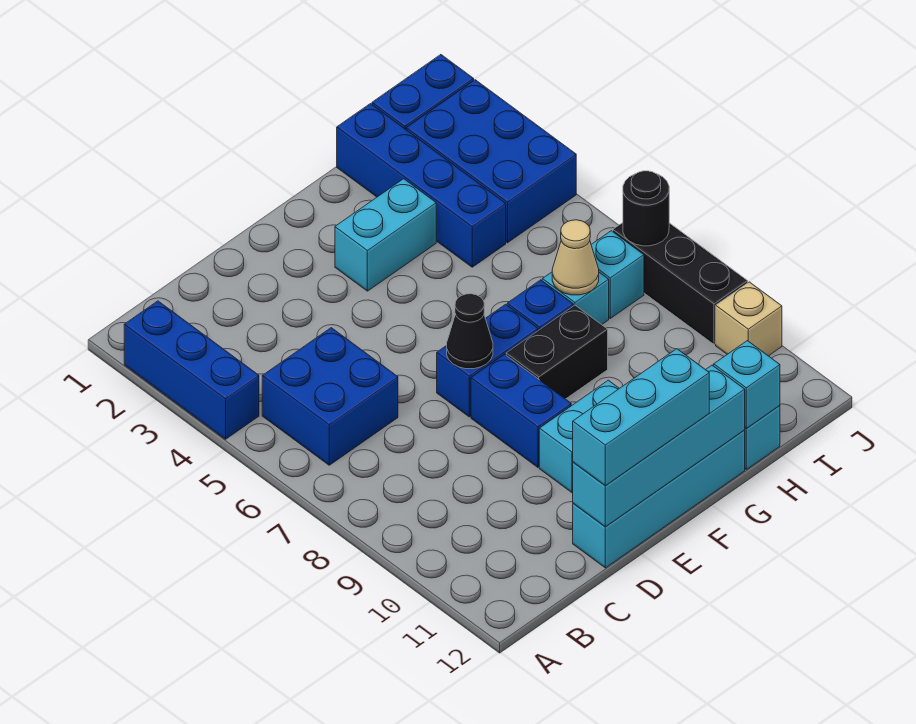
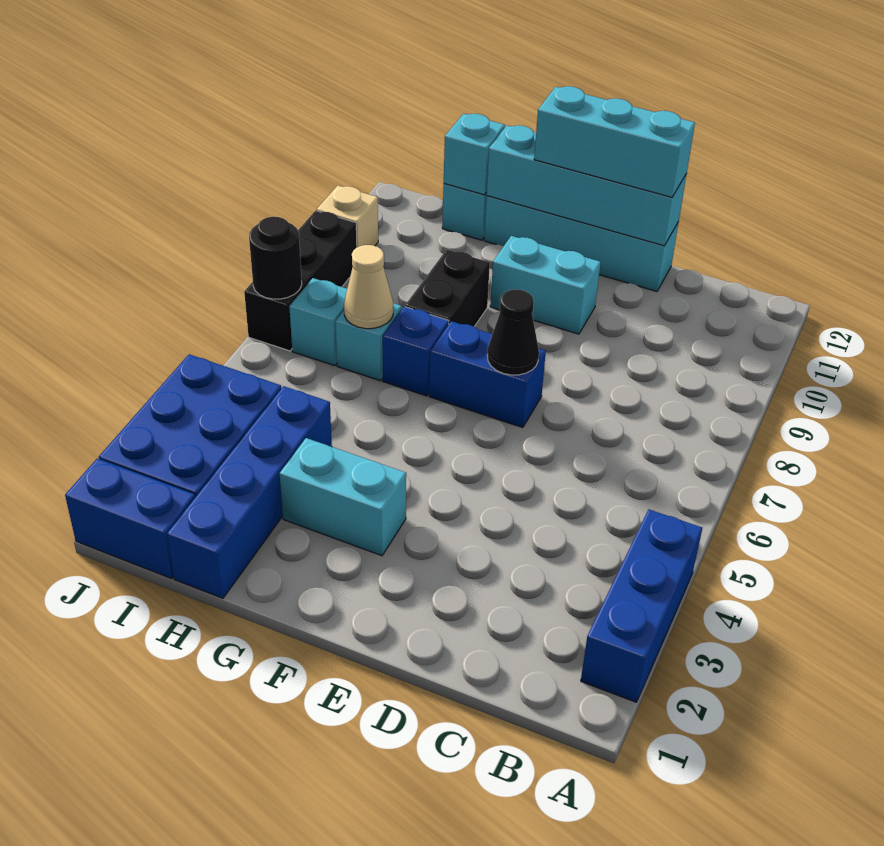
blue 2x2 brick [262,328,398,465] -> none
blue 1x2 brick [471,354,571,467] -> none
black 1x2 brick [506,305,608,399] -> black 1x2 brick turned to [405,250,490,327]

